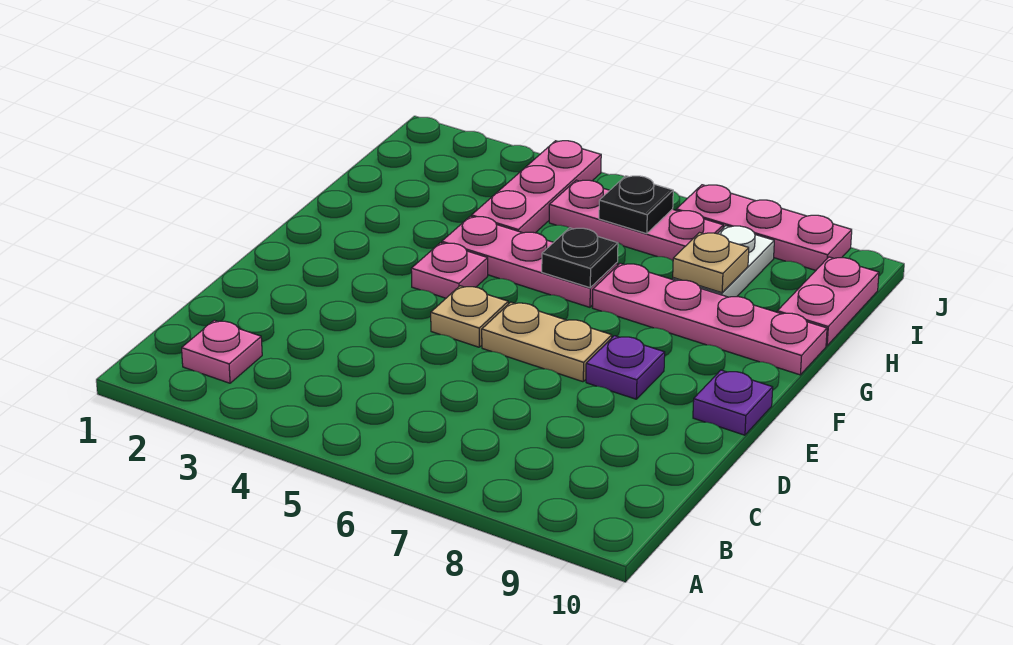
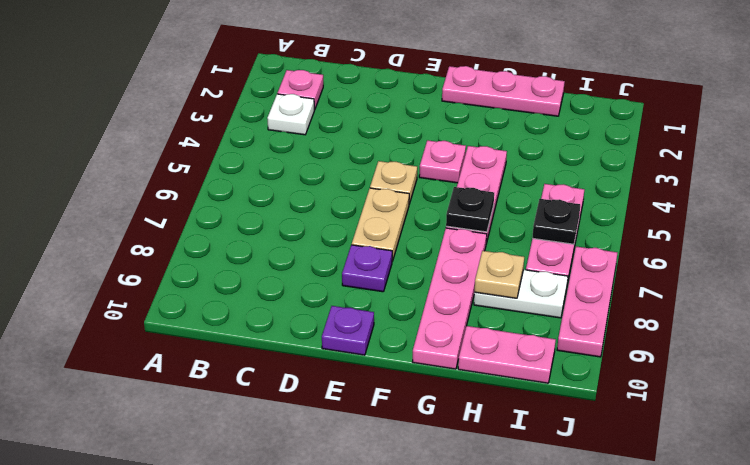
none -> white 1x1 plate [267,94,314,135]
pink 1x3 plate [472,141,601,233] -> pink 1x3 plate moved to [442,66,565,116]

